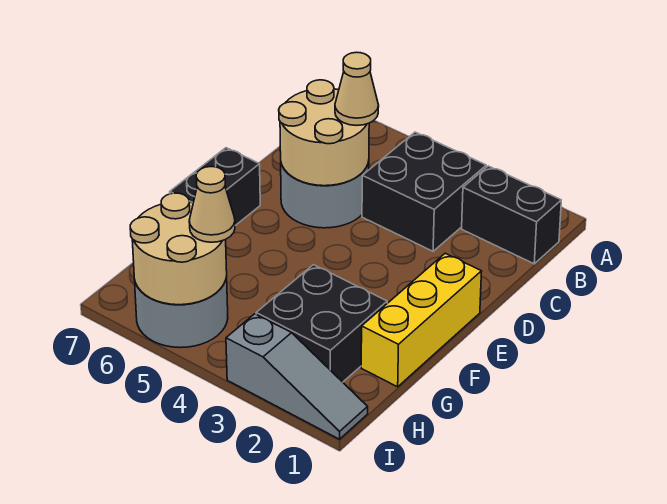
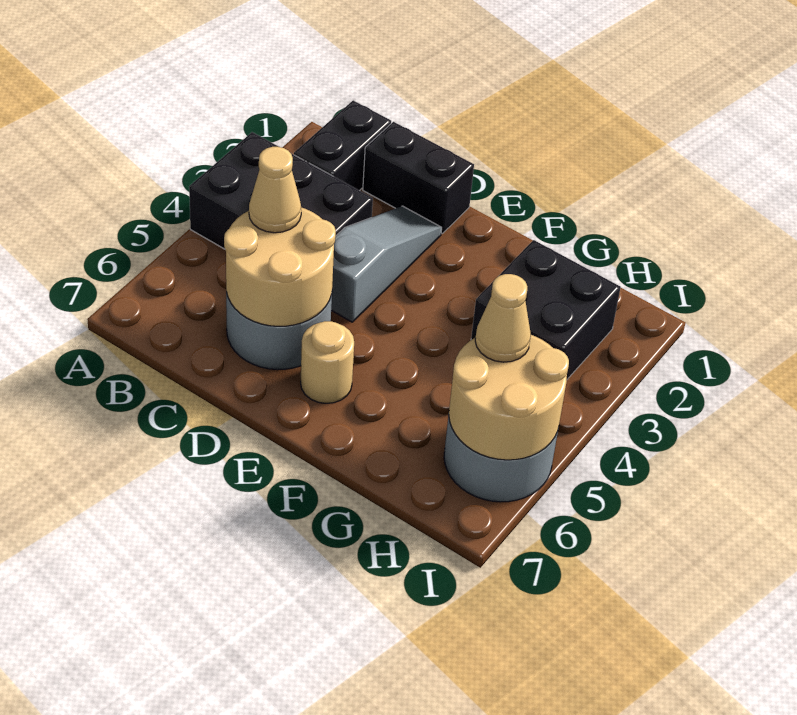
black 2x2 brick [362,132,486,251] -> black 2x3 brick [189,132,373,249]
yellow 1x3 brick [361,253,482,387] -> none
none -> tan 1x1 round brick [301,321,354,403]
black 1x2 brick [170,148,260,226] -> black 1x2 brick moved to [363,122,474,233]
grey 1x3 slope [226,314,368,439] -> grey 1x3 slope moved to [331,206,442,322]

